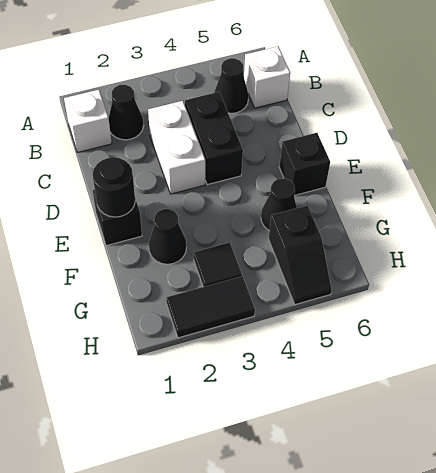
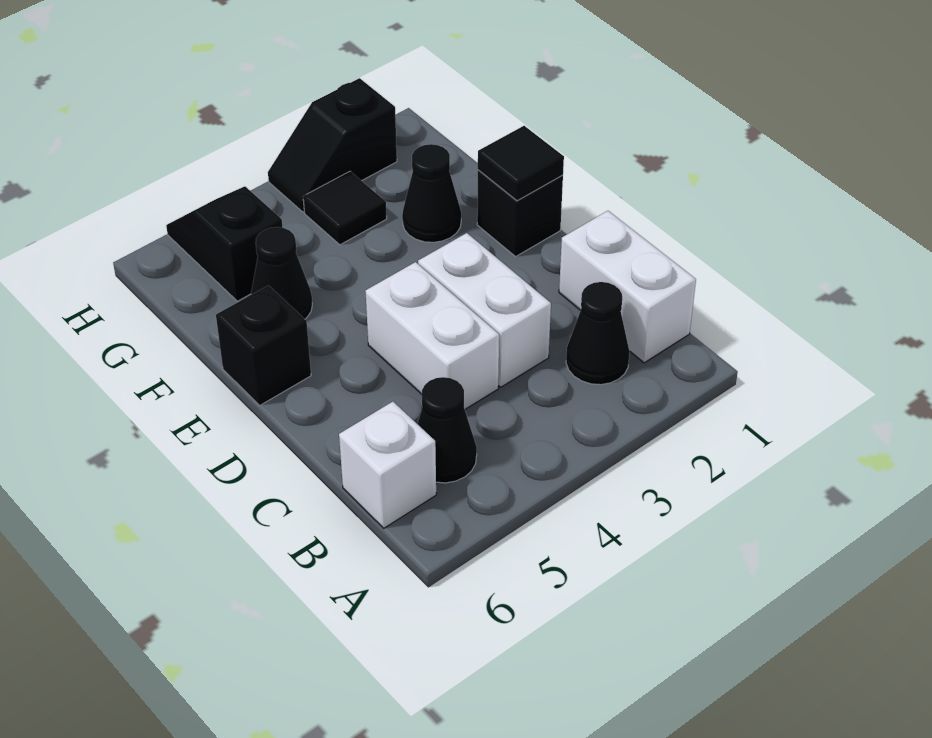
white 1x1 brick [64,90,112,152] -> white 1x2 brick [559,211,696,363]
black 1x2 brick [185,92,243,185] -> white 1x2 brick [365,262,499,409]
black 1x1 round brick [93,157,135,217] -> black 1x1 tile [478,126,564,201]
black 1x2 tile [166,276,255,338] -> black 1x2 slope [268,78,397,212]

